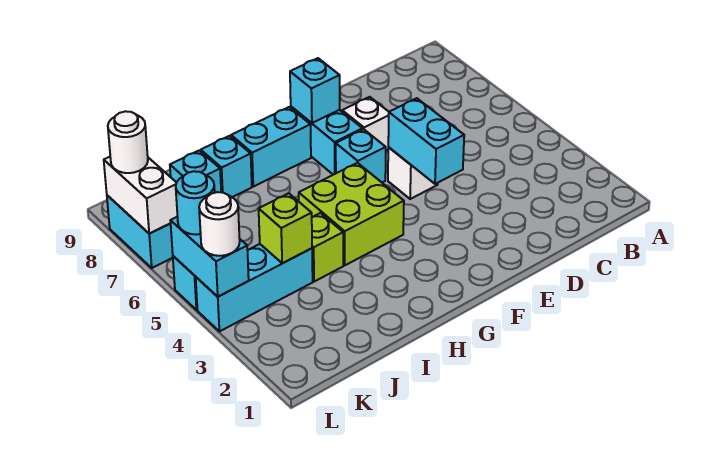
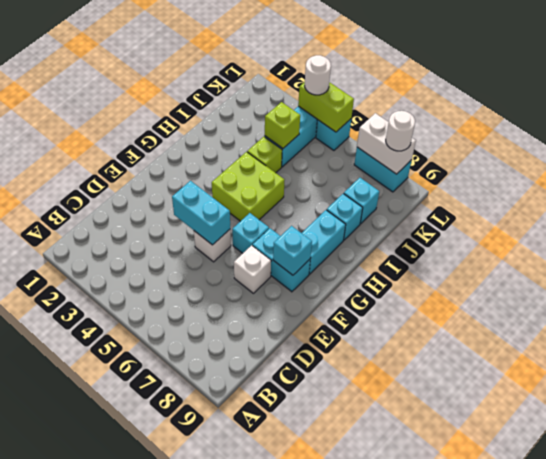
cyan 1x2 brick [170,217,249,297] -> lime 1x2 brick [298,82,354,132]
cyan 1x1 round brick [176,171,215,235] -> none

